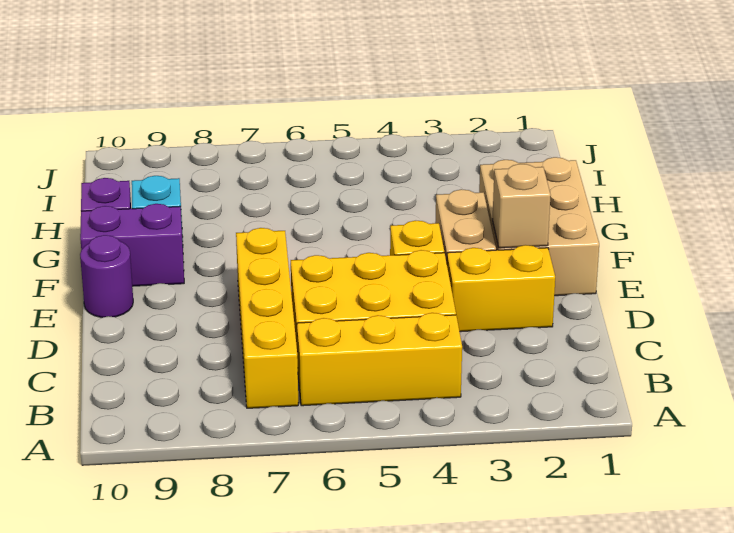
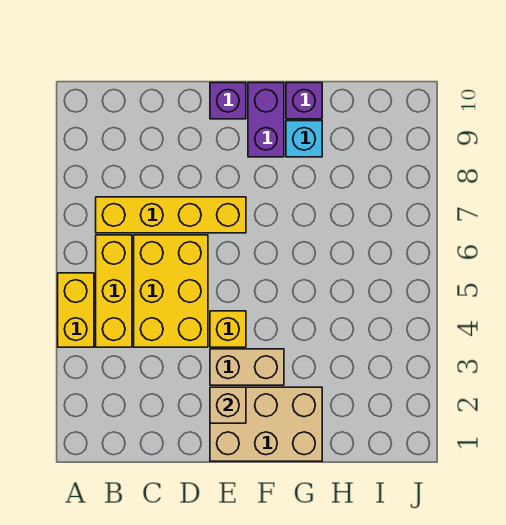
yellow 1x2 brick [447,245,555,332] -> yellow 1x2 brick moved to [58,273,94,347]
purple 1x1 round brick [80,235,133,318] -> purple 1x1 brick [210,83,246,119]

